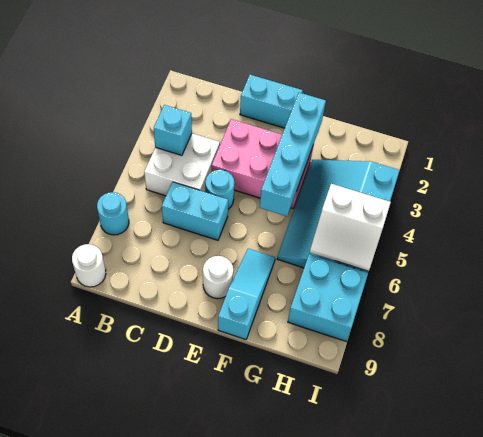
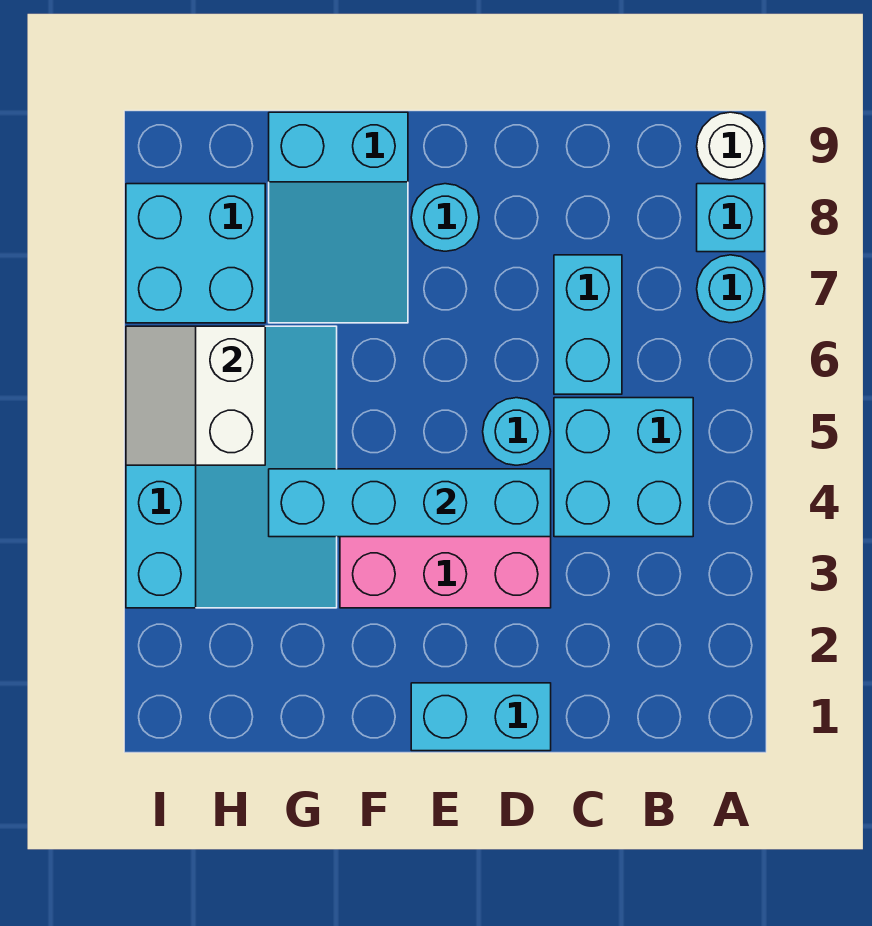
white 2x2 brick [144,133,220,196] -> cyan 2x2 brick [554,398,693,537]
cyan 1x1 brick [154,105,192,155] -> cyan 1x1 brick moved to [697,184,765,252]
cyan 1x2 brick [162,182,228,240] -> cyan 1x2 brick turned to [554,255,622,394]
white 1x1 round brick [203,256,233,299] -> cyan 1x1 round brick [411,184,479,251]
cyan 1x4 brick [260,93,326,216] -> cyan 1x4 brick turned to [269,469,551,537]
cyan 1x3 slope [218,249,275,340] -> cyan 2x3 slope [269,112,408,323]
white 2x2 slope [310,184,391,271] -> white 2x2 slope turned to [126,326,265,465]

